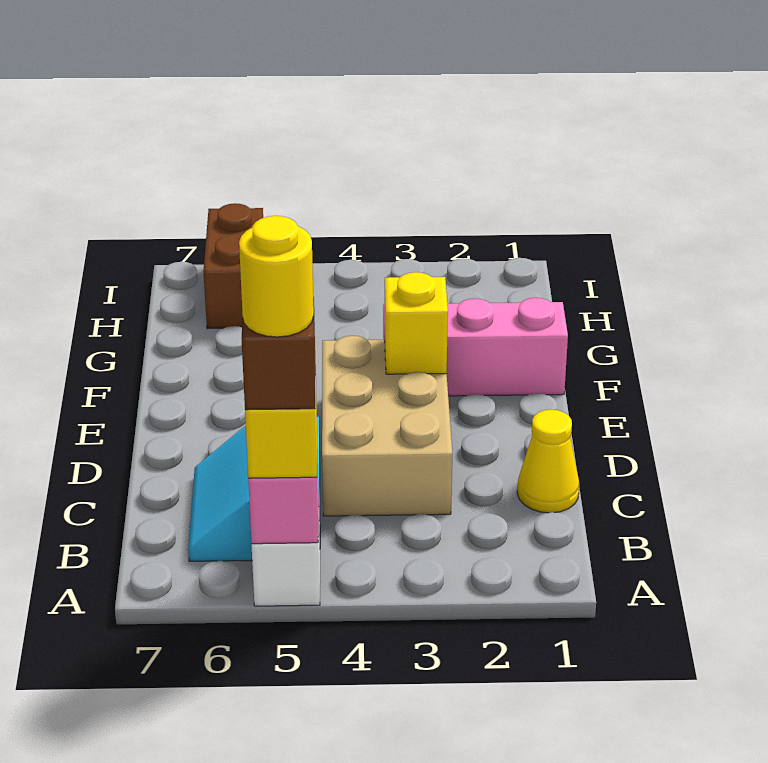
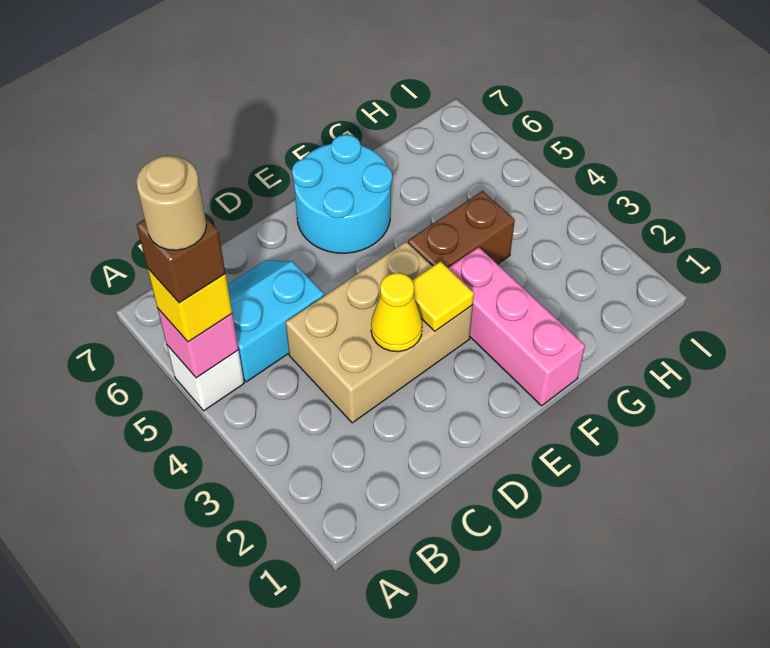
yellow 1x1 round brick [239,216,314,337] -> tan 1x1 round brick [136,156,207,250]
yellow 1x1 cone [517,410,579,513] -> yellow 1x1 cone moved to [371,273,422,352]
yellow 1x1 brick [385,272,448,374] -> yellow 1x1 tile [412,261,474,331]
none -> cyan 2x2 round brick [292,135,392,253]
brown 1x2 brick [203,203,263,329] -> brown 1x2 brick moved to [408,191,515,268]

